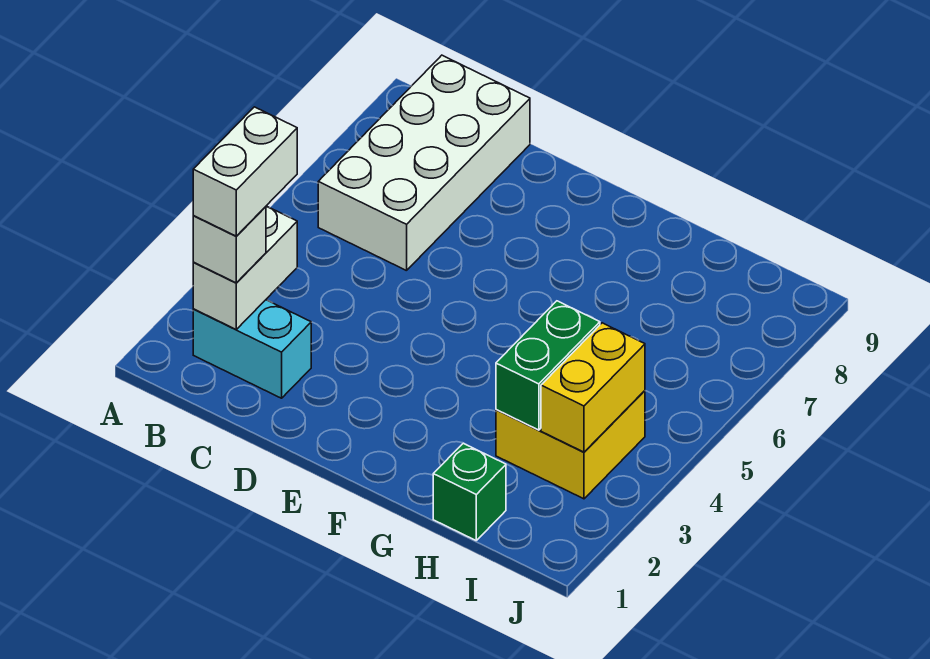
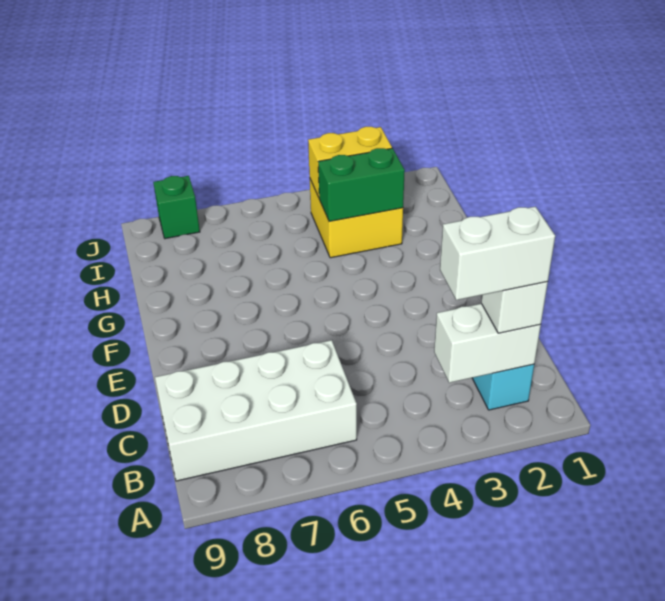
green 1x1 brick [433,443,506,540] -> green 1x1 brick moved to [153,176,200,239]

